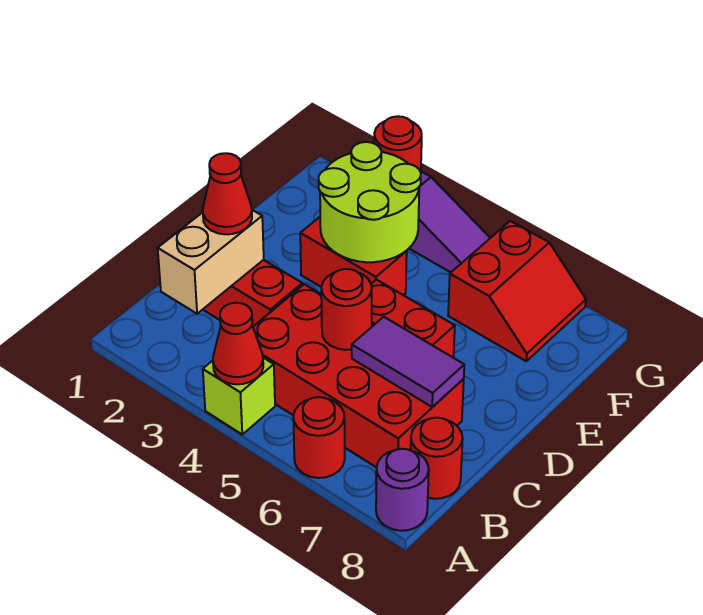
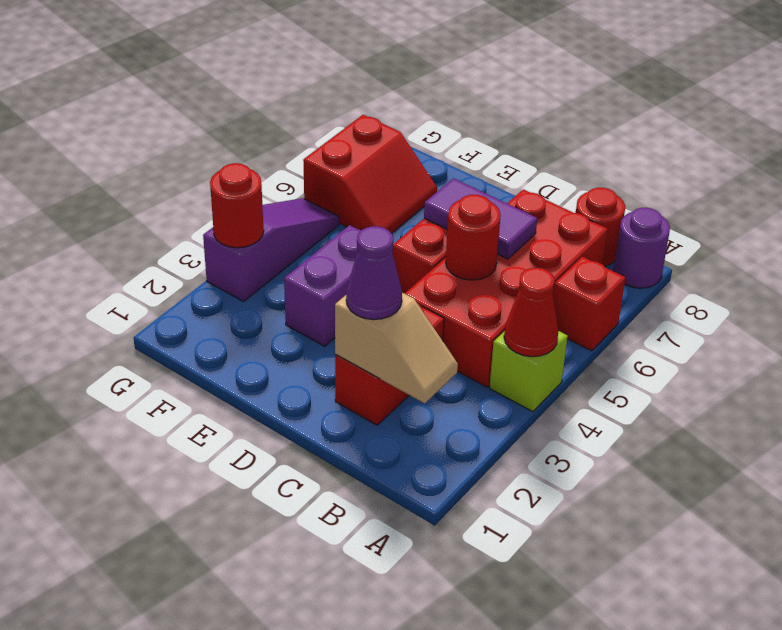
red 1x1 round brick [293,397,345,478] -> red 1x1 brick [553,257,626,351]
tan 1x2 brick [158,210,264,314] -> tan 1x2 slope [335,293,458,403]
red 1x1 cone [203,153,252,234] -> purple 1x1 cone [346,226,402,320]
purple 1x2 tile [352,317,464,407] -> purple 1x2 tile turned to [424,178,537,259]
red 1x2 brick [300,217,407,295] -> purple 1x2 brick [284,225,361,346]
lime 2x2 round brick [319,142,421,262] -> none
red 2x2 slope [448,221,586,361] -> red 2x2 slope turned to [303,115,437,233]

